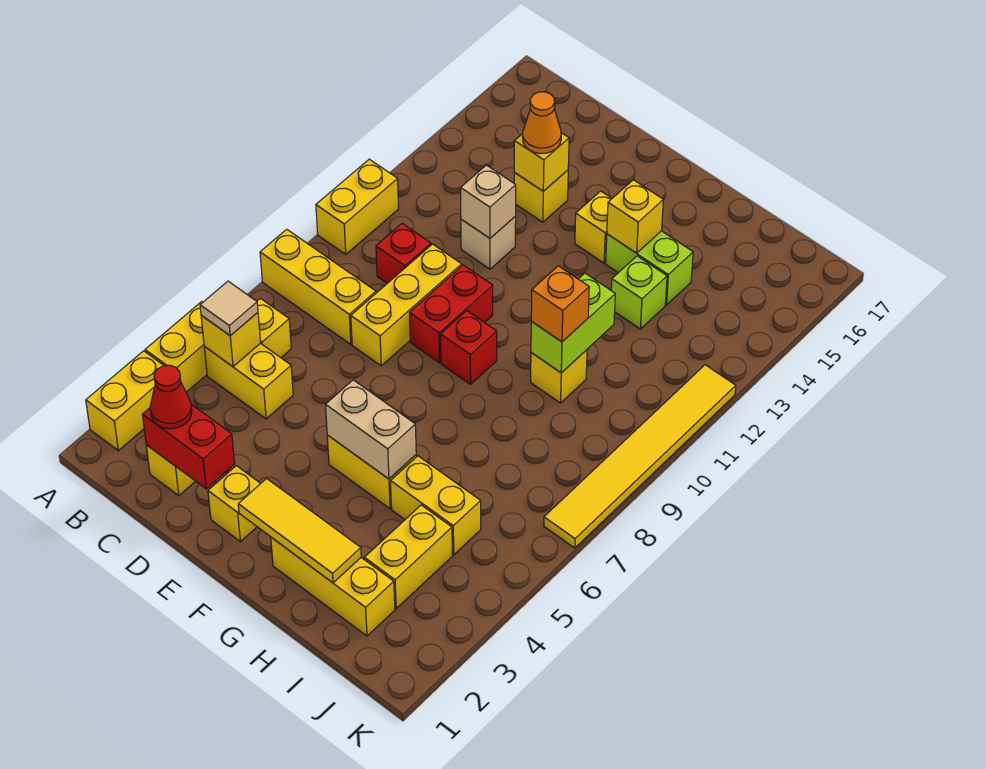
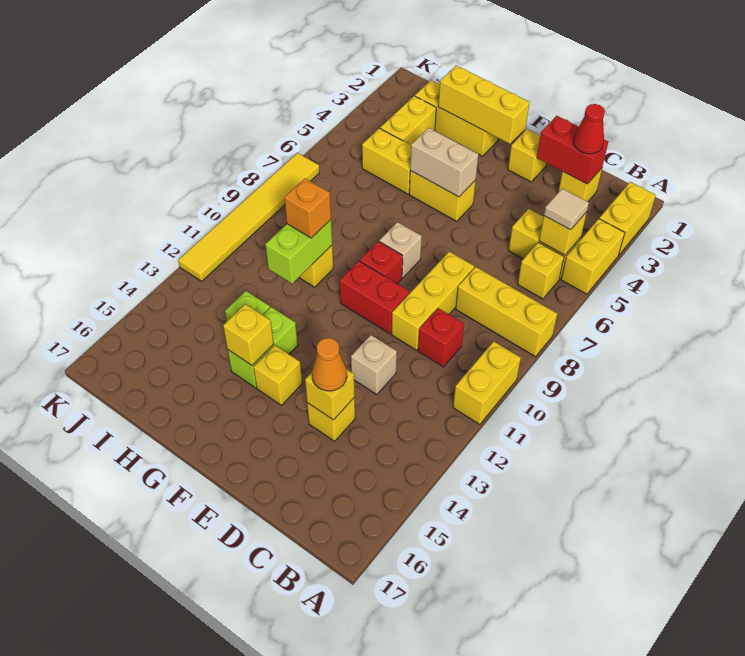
tan 1x1 brick [461,165,516,238] -> tan 1x1 brick moved to [379,222,422,278]
red 1x2 brick [410,265,493,363] -> red 1x2 brick turned to [340,261,410,334]
yellow 1x3 tile [238,479,361,583] -> yellow 1x3 brick [438,65,530,144]
lime 1x2 brick [606,231,693,305] -> lime 1x2 brick turned to [228,307,298,388]

